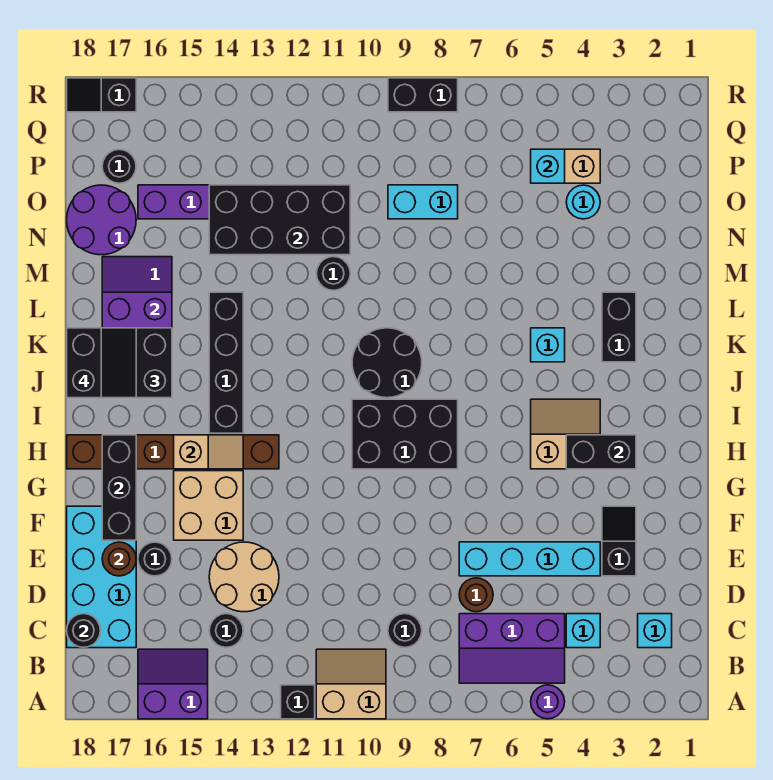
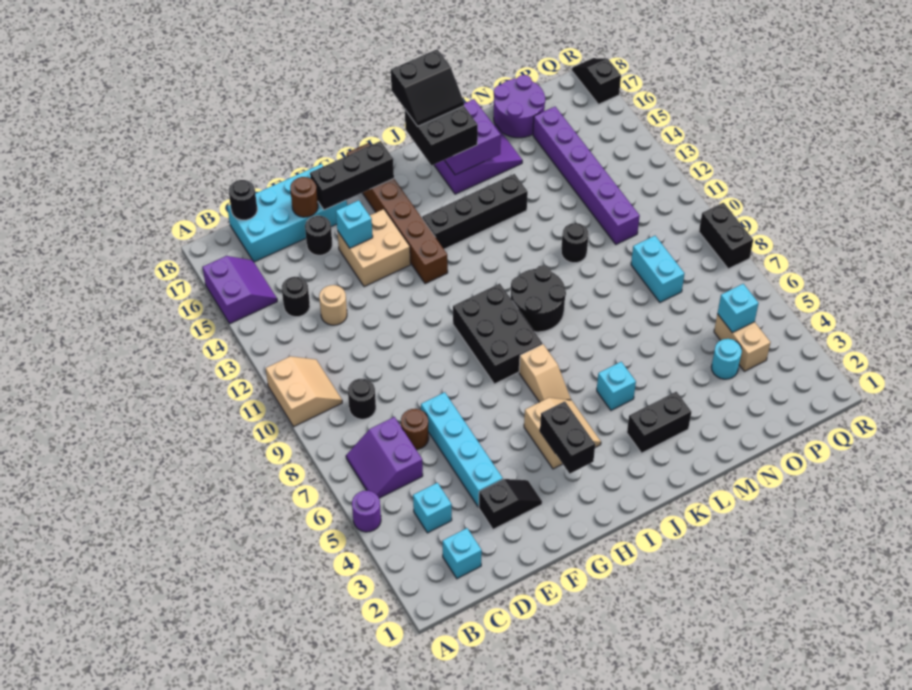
black 1x1 brick [281,685,315,719] -> none
purple 2x3 slope [459,614,565,683] -> purple 2x2 slope [346,417,423,498]
tan 2x2 round brick [209,542,279,612] -> tan 1x1 round brick [319,285,347,325]
none -> cyan 1x1 brick [336,200,373,248]
tan 1x2 slope [174,435,243,469] -> tan 1x2 slope moved to [519,344,571,402]
black 2x4 brick [209,185,350,255] -> none
black 1x1 round brick [102,149,136,183] -> none

